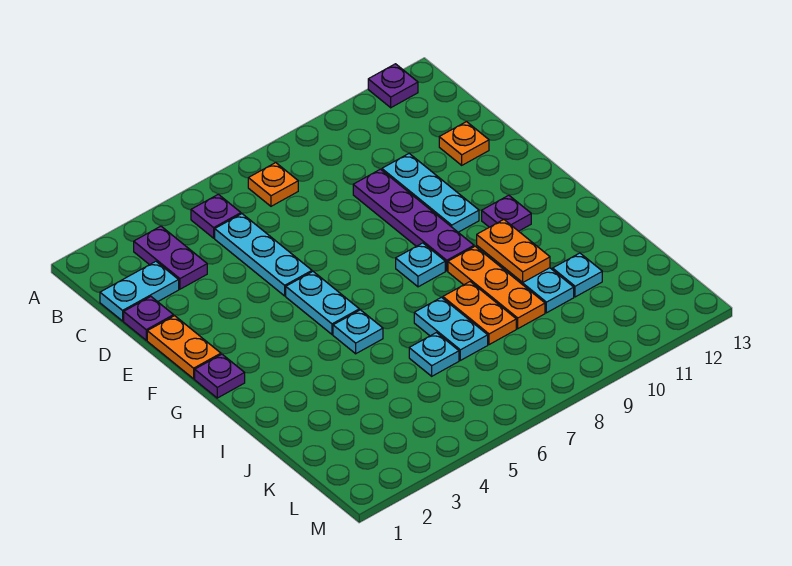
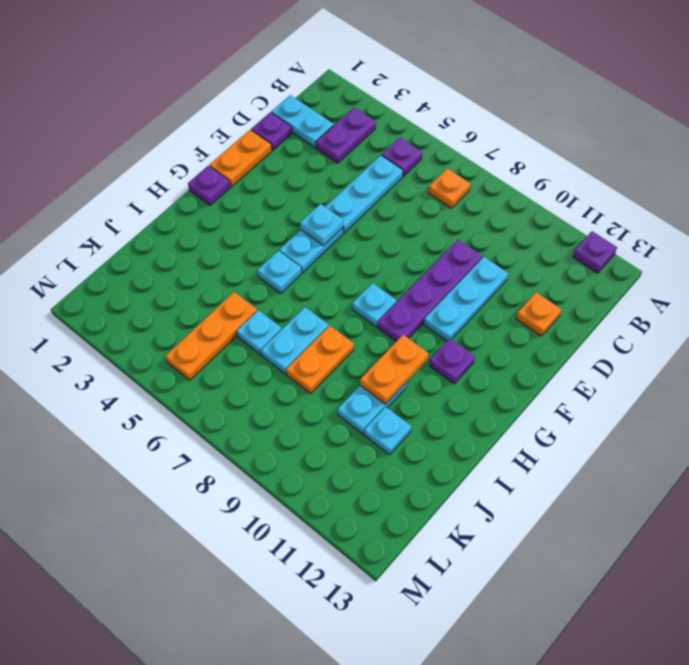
none -> cyan 1x1 plate [300,204,343,246]
orange 1x3 plate [448,246,545,329] -> orange 1x3 plate moved to [165,292,257,380]

